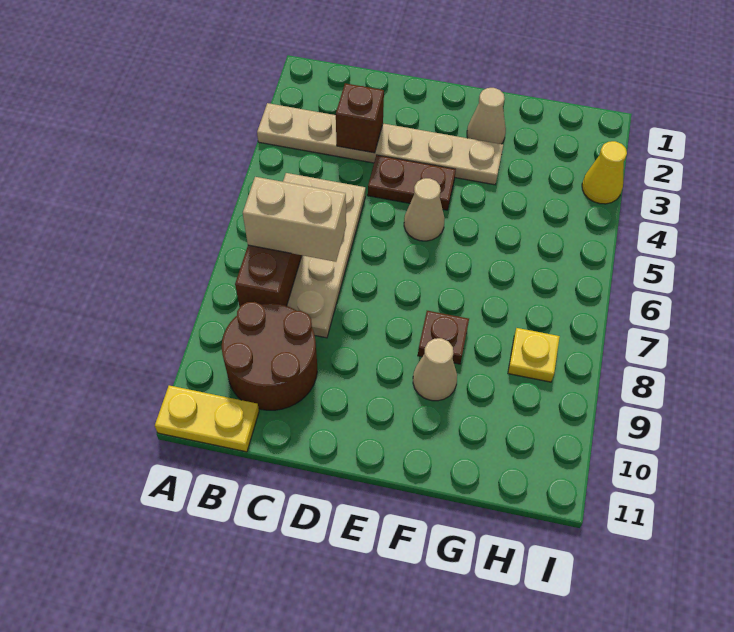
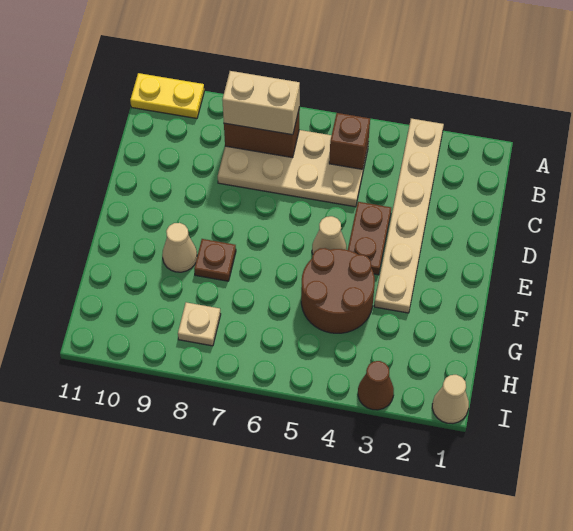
yellow 1x2 plate [155,385,259,452] -> yellow 1x2 plate turned to [130,73,204,118]
tan 1x2 brick [243,177,346,262] -> tan 1x2 brick turned to [222,71,300,135]
brown 2x2 round brick [222,302,317,410] -> brown 2x2 round brick moved to [301,248,375,333]
brown 1x1 brick [336,83,384,153] -> brown 1x1 brick moved to [329,113,370,169]
tan 1x1 cone [467,88,506,144] -> tan 1x1 cone moved to [432,375,469,424]
yellow 1x1 plate [508,328,560,382] -> tan 1x1 plate [178,302,221,346]
yellow 1x1 cone [582,141,627,204] -> brown 1x1 cone [358,361,394,410]

